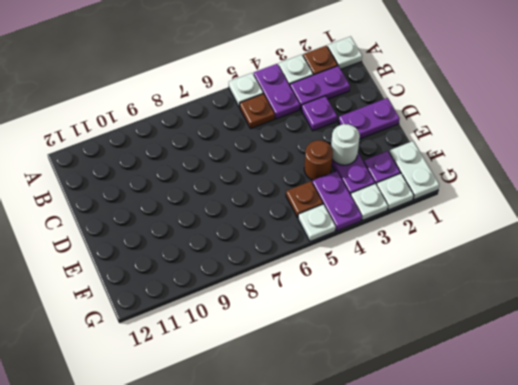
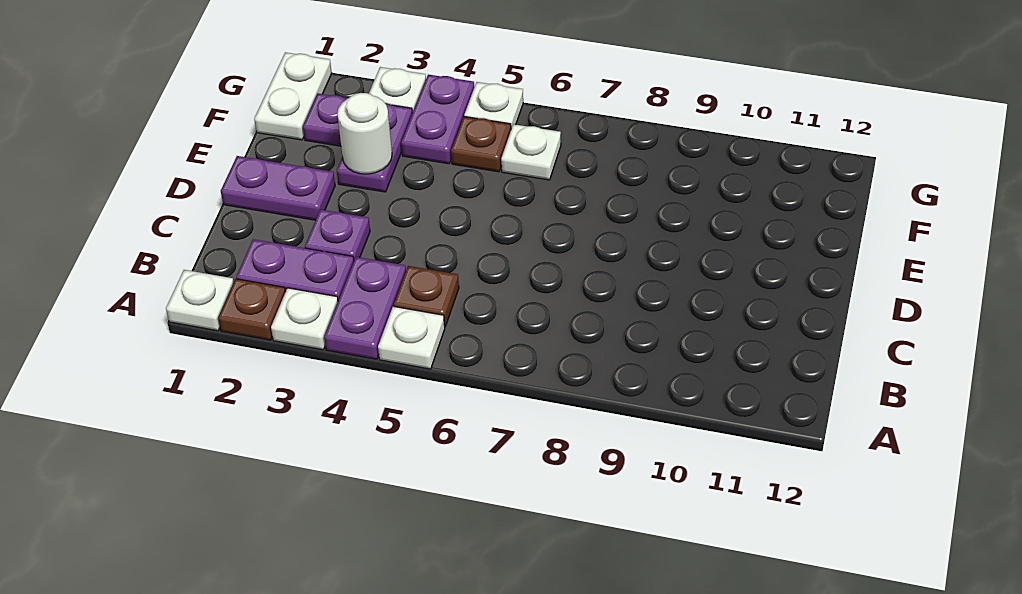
brown 1x1 round brick [304,140,333,180] -> none
white 1x1 plate [376,173,414,210] -> white 1x1 plate moved to [501,124,561,180]

